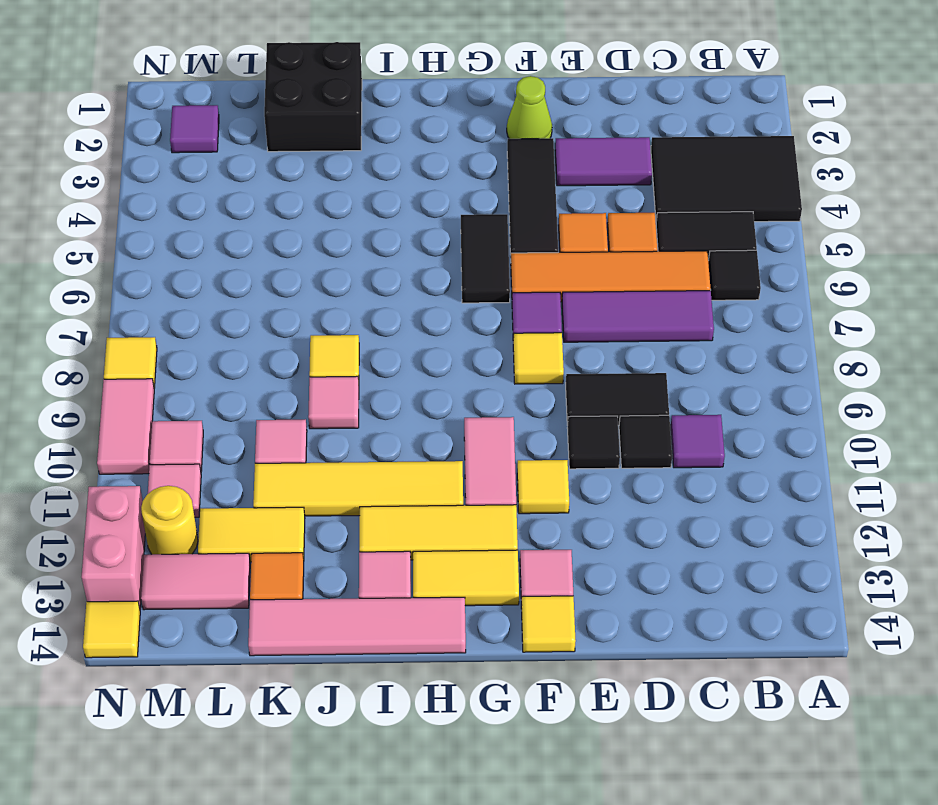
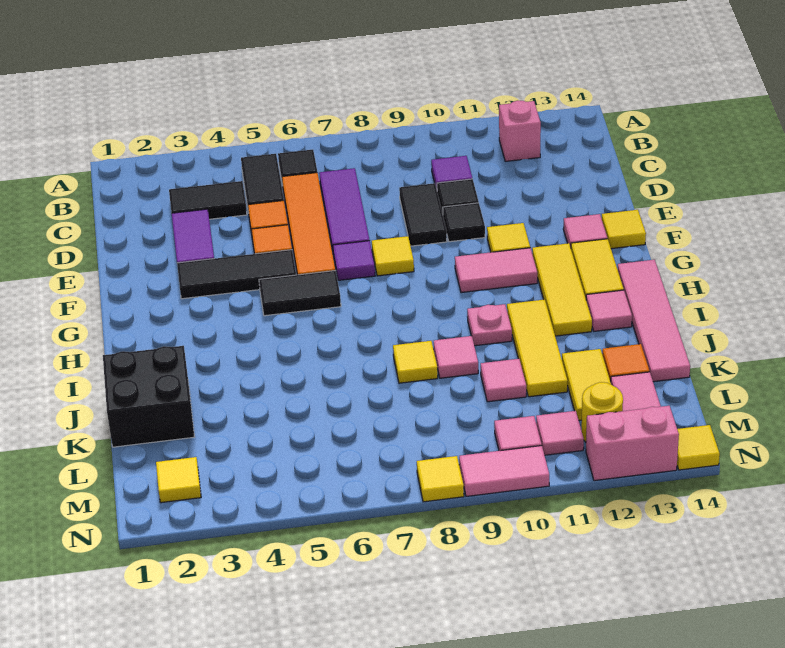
black 2x3 tile [651,136,802,222] -> black 1x2 tile [169,181,247,219]
none -> pink 1x1 brick [499,101,541,161]
lime 1x1 cone [507,76,552,139] -> none
yellow 1x4 tile [253,461,463,516] -> yellow 1x3 tile [507,299,567,397]
none -> pink 1x1 plate [467,304,512,346]
purple 1x1 tile [170,105,219,153] -> yellow 1x1 tile [156,457,201,503]

